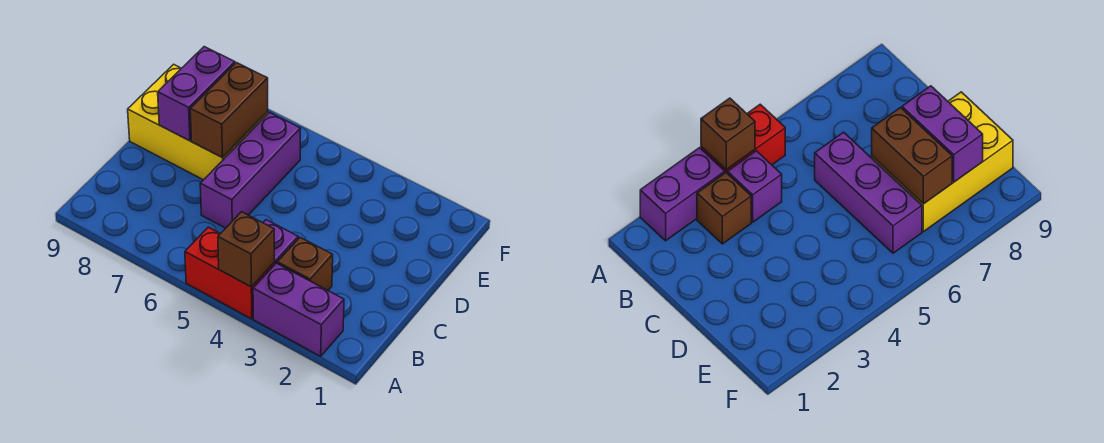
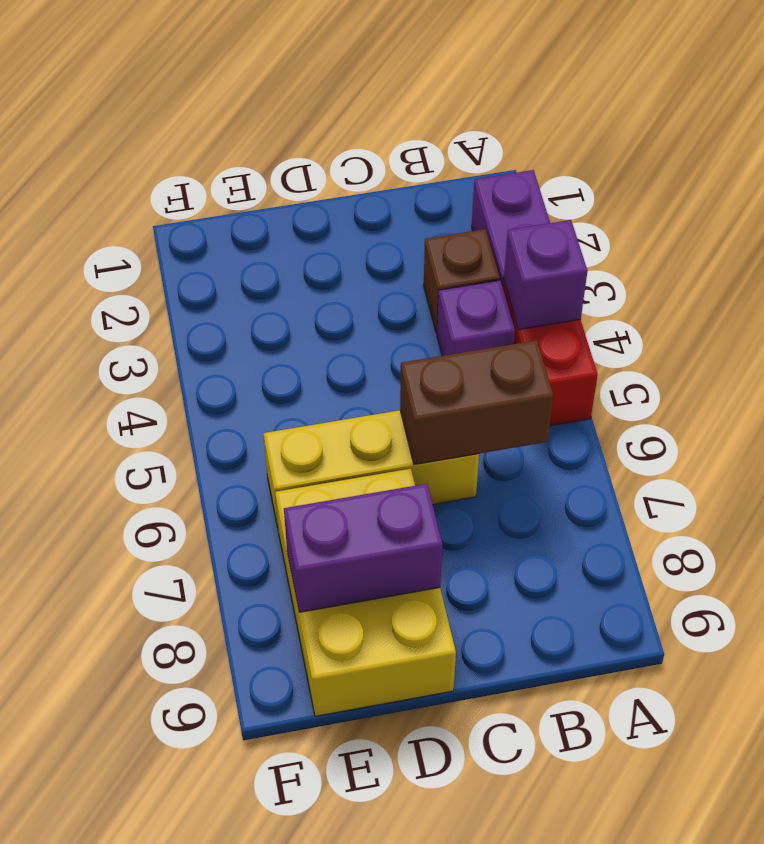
brown 1x1 brick [218,212,274,287] -> purple 1x1 brick [504,220,587,330]
purple 1x3 brick [200,113,301,228] -> yellow 1x3 brick [263,410,479,528]
brown 1x2 brick [190,63,268,158] -> brown 1x2 brick moved to [400,340,553,465]

